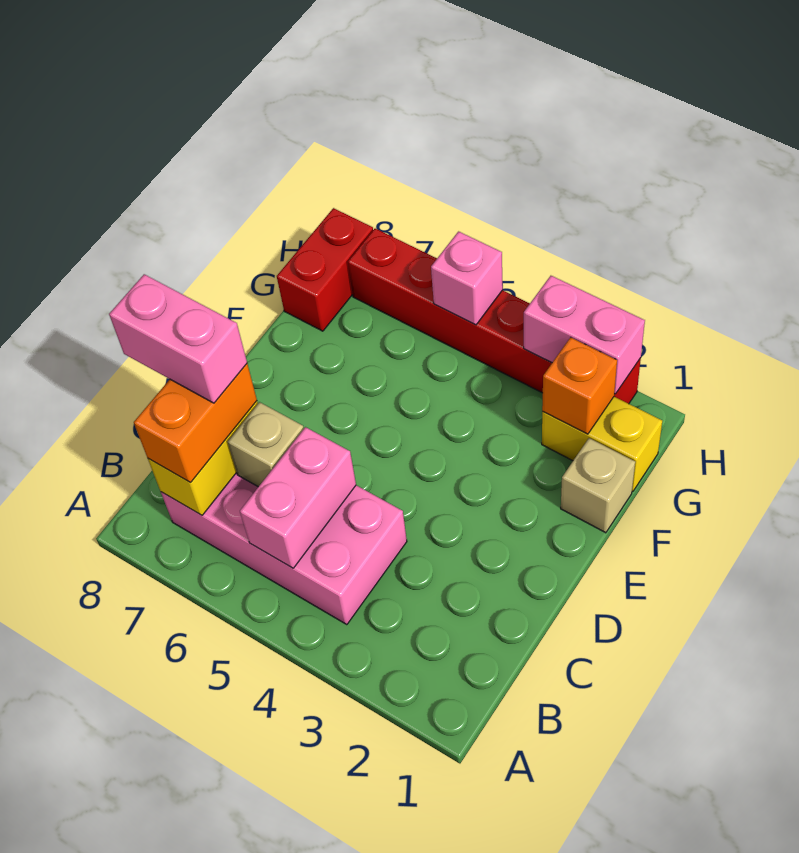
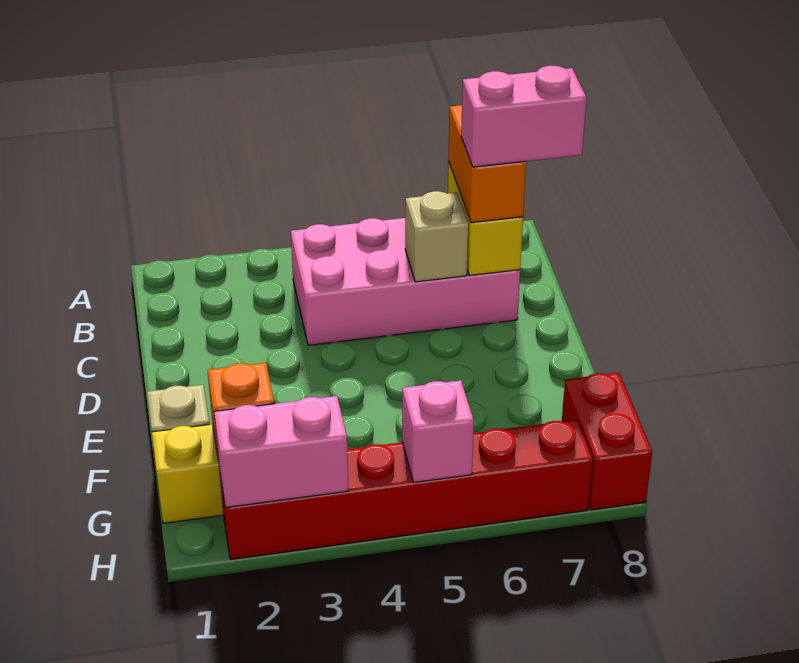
pink 1x2 brick [240,427,356,568] -> none

